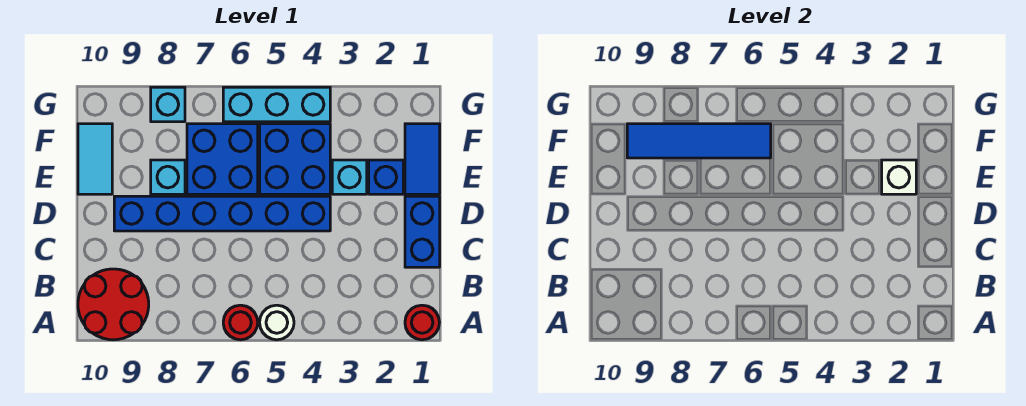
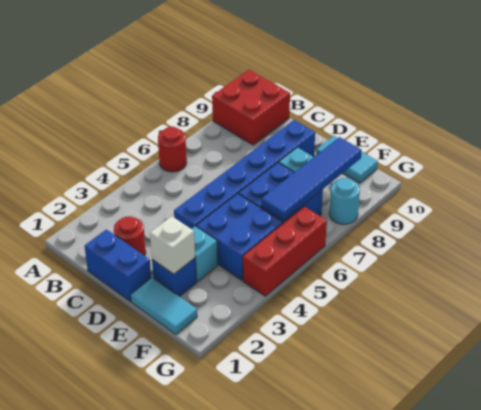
red 1x1 round brick [405,305,439,340] -> red 1x1 round brick moved to [114,216,146,256]
white 1x1 round brick [260,305,294,340] -> none
red 2x2 round brick [78,269,149,340] -> red 2x2 brick [212,70,290,145]
blue 1x2 tile [405,124,440,194] -> cyan 1x2 tile [131,278,197,334]
cyan 1x3 brick [223,87,330,122] -> red 1x3 brick [243,206,327,296]
cyan 1x1 brick [151,87,185,122] -> cyan 1x1 round brick [329,178,360,224]

